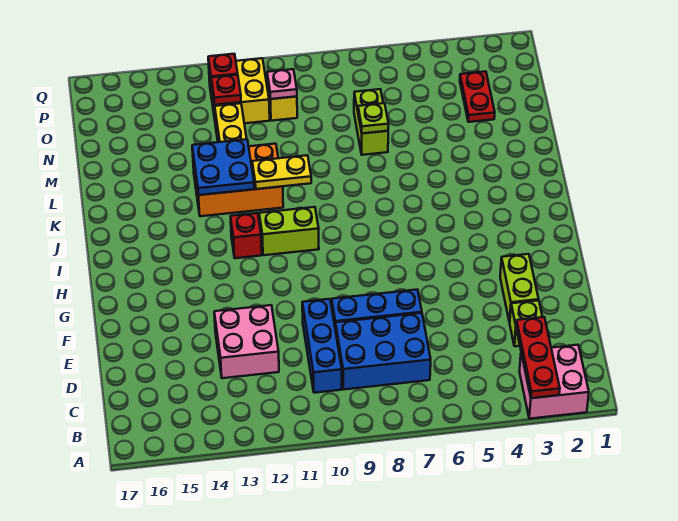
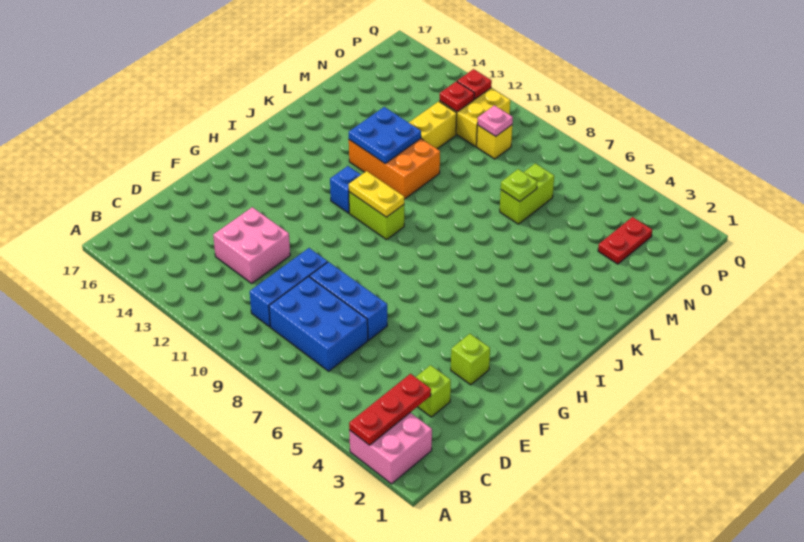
lime 1x2 brick [500,254,539,322] -> lime 1x1 brick [451,334,490,385]
red 1x1 brick [230,213,262,258] -> blue 1x1 brick [330,166,361,213]
yellow 1x2 plate [252,155,311,189] -> yellow 1x2 plate moved to [349,171,404,217]

